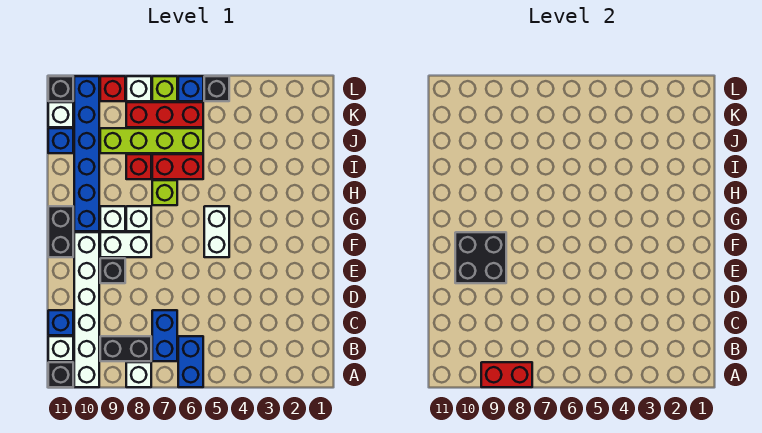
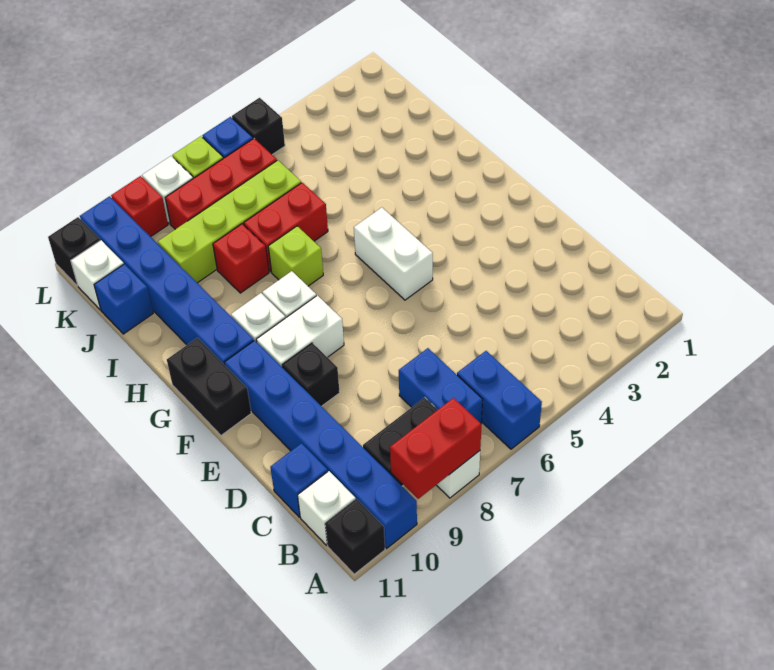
white 1x6 brick [74,232,99,387] -> blue 1x6 brick [224,340,417,548]
black 2x2 brick [455,232,506,283] -> none

